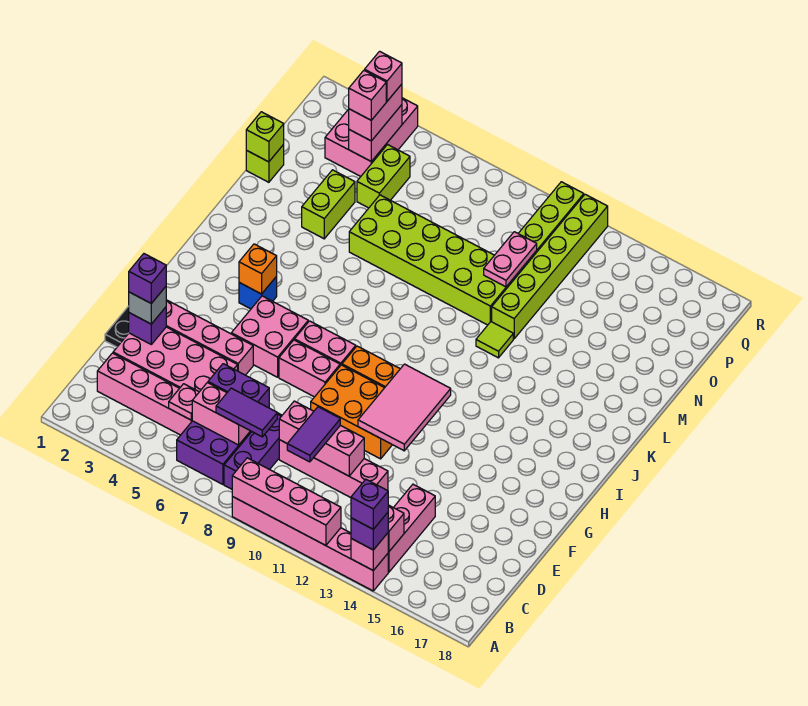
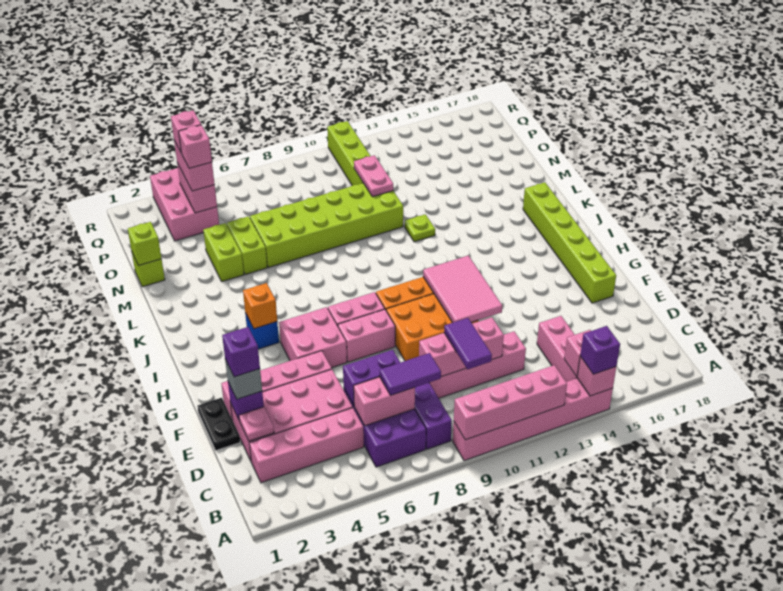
purple 1x1 brick [351,479,388,529] -> none
pink 1x1 plate [169,384,199,420] -> pink 1x1 plate moved to [239,407,274,441]
lime 1x1 tile [476,322,513,358] -> lime 1x1 plate [405,214,435,242]
lime 1x6 brick [492,194,608,339] -> lime 1x6 brick moved to [523,182,616,303]
lime 1x2 brick [357,145,410,208] -> lime 1x2 brick moved to [227,216,267,275]

